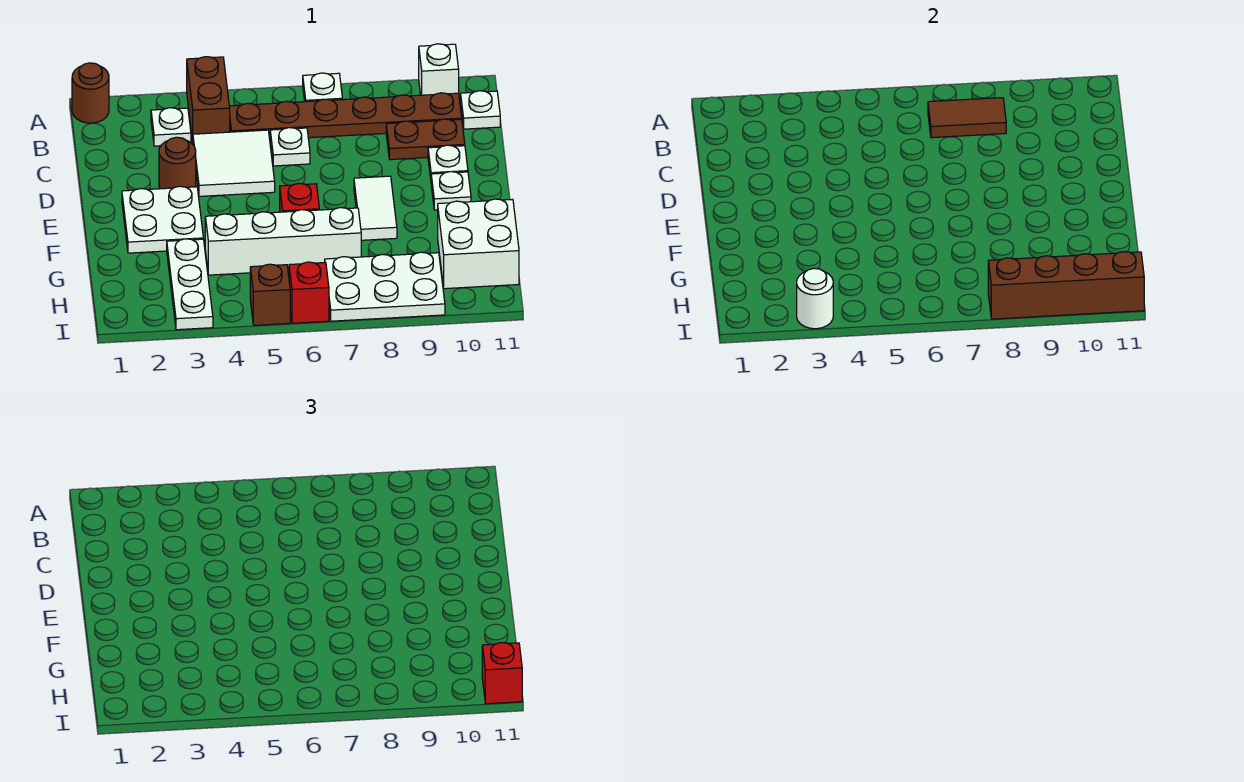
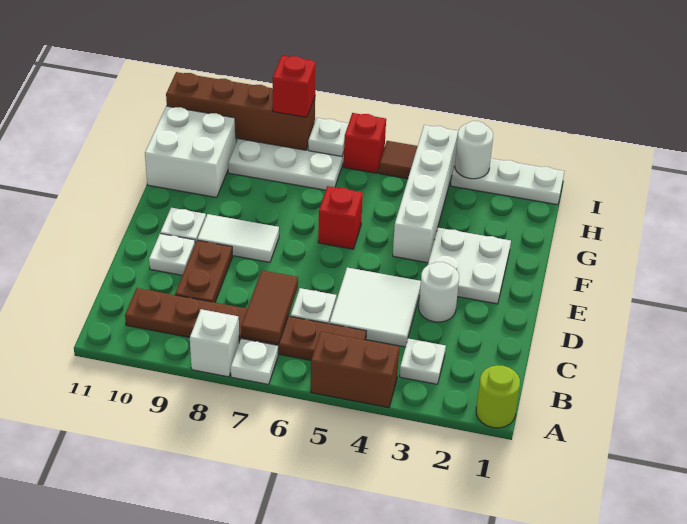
brown 1x1 round brick [72,63,109,123] -> lime 1x1 round brick [476,365,520,428]
brown 1x2 brick [187,57,230,141] -> brown 1x2 brick turned to [311,332,399,408]
white 1x1 brick [419,44,459,95] -> white 1x1 brick moved to [190,309,239,377]
brown 1x2 tile [928,98,1006,138] -> brown 1x2 tile turned to [241,270,298,344]
white 1x1 plate [461,91,500,129] -> white 1x1 plate moved to [308,118,349,156]
brown 1x2 plate [386,119,465,160] -> brown 1x2 plate turned to [175,240,232,302]
brown 1x1 round brick [159,137,196,189] -> white 1x1 round brick [419,262,459,322]
white 1x2 tile [354,176,397,240] -> white 1x2 tile turned to [197,214,279,262]
white 1x3 plate [167,239,213,330] -> white 1x3 plate turned to [451,158,564,205]
white 1x4 brick [205,208,361,275] -> white 1x4 brick turned to [393,125,458,263]
brown 1x1 brick [250,264,290,325] -> brown 1x1 tile [379,141,418,179]
red 1x1 brick [482,643,522,704] -> red 1x1 brick moved to [273,56,316,117]

